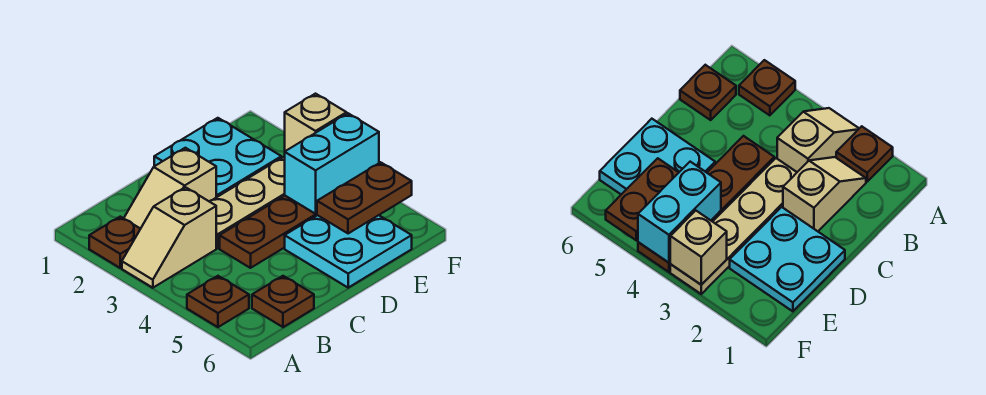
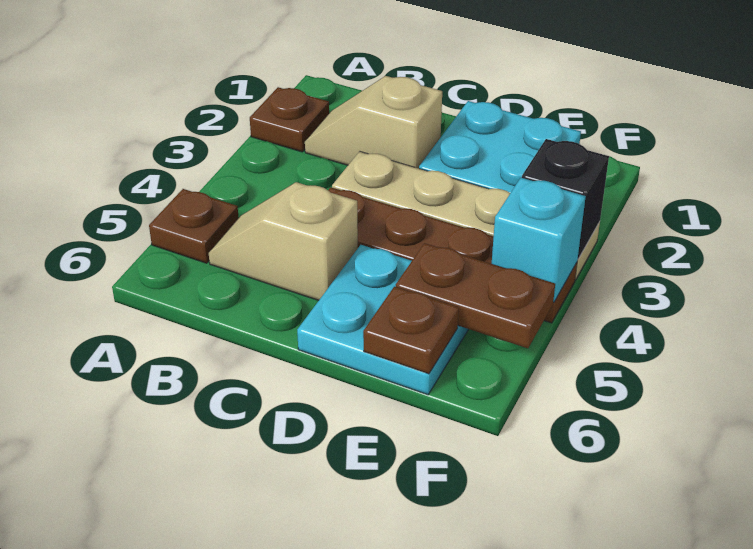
tan 1x2 slope [122,187,216,288] -> tan 1x2 slope moved to [209,182,358,300]
brown 1x1 plate [252,276,314,327] -> brown 1x1 plate moved to [363,287,459,374]
cyan 1x2 brick [285,113,379,214] -> cyan 1x1 brick [492,178,586,302]
tan 1x1 brick [285,94,347,151] -> black 1x1 brick [522,139,609,259]

